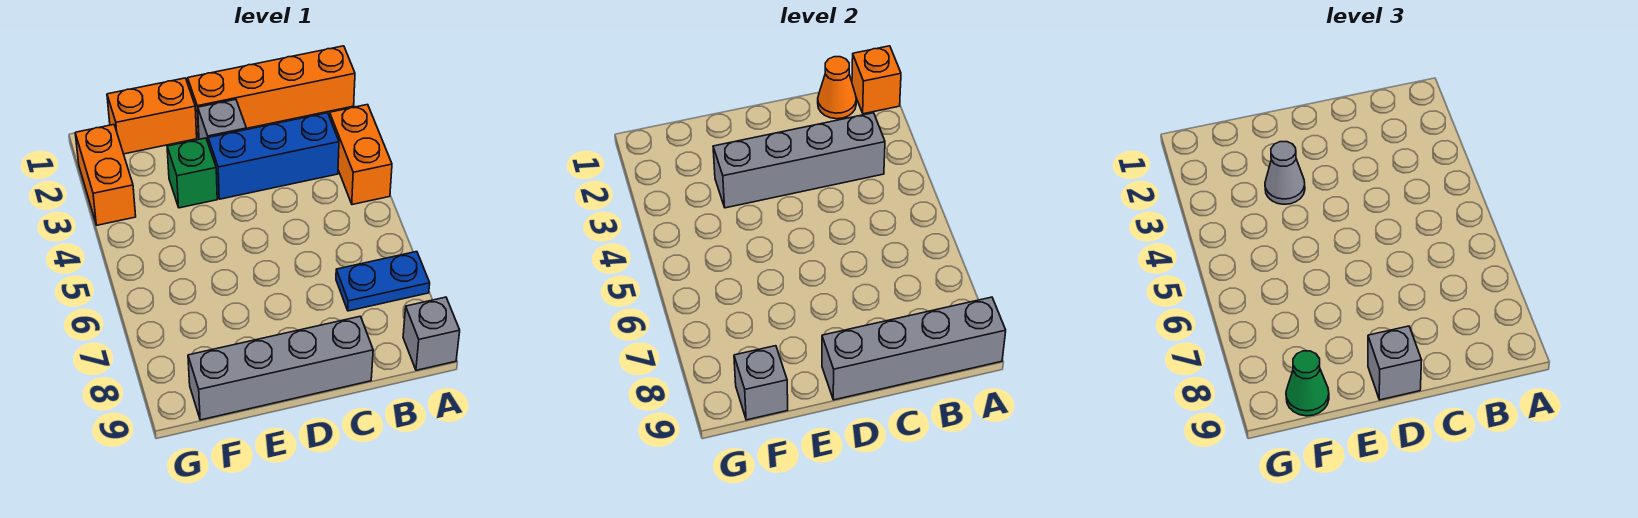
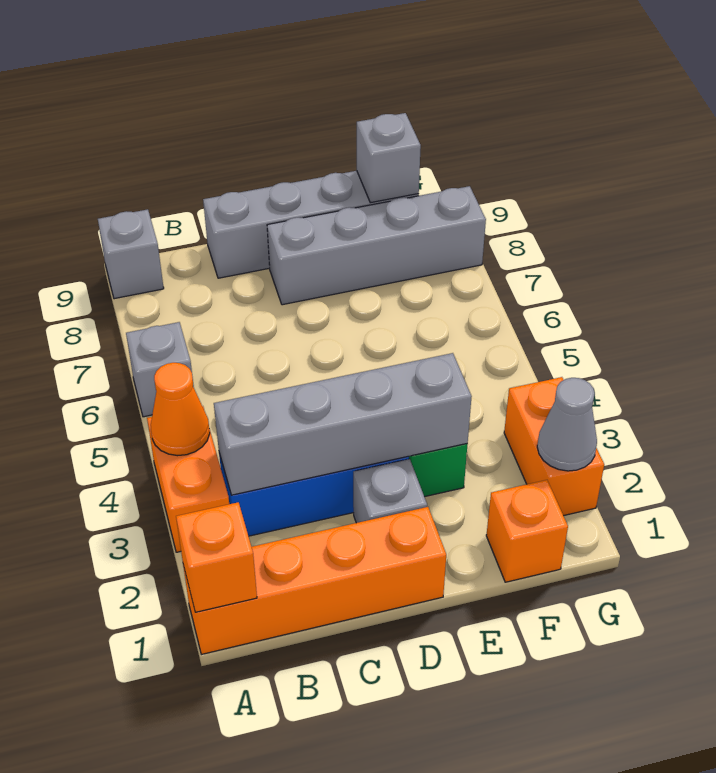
blue 1x2 plate [336,252,430,311] -> none
grey 1x4 brick [822,297,1006,400] -> grey 1x4 brick moved to [267,186,486,305]
orange 1x1 cone [818,57,856,119] -> orange 1x1 cone moved to [151,363,210,456]
grey 1x1 brick [1368,326,1422,400] -> grey 1x1 brick moved to [126,322,194,417]
orange 1x2 brick [107,78,197,154] -> orange 1x1 brick [486,480,568,582]
grey 1x1 cone [1265,142,1305,204] -> grey 1x1 cone moved to [537,378,597,471]
green 1x1 cone [1286,351,1329,416] -> none

